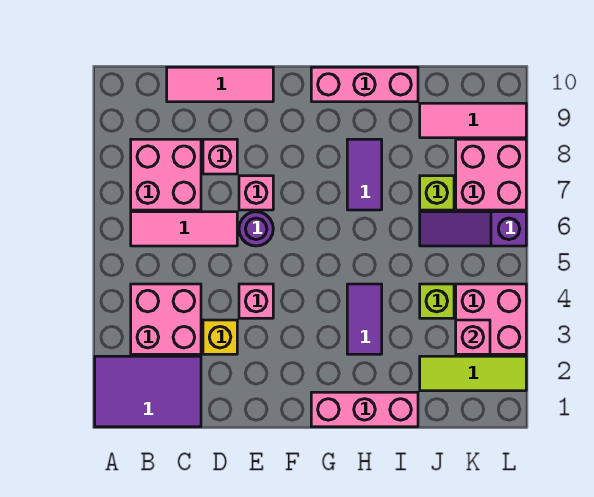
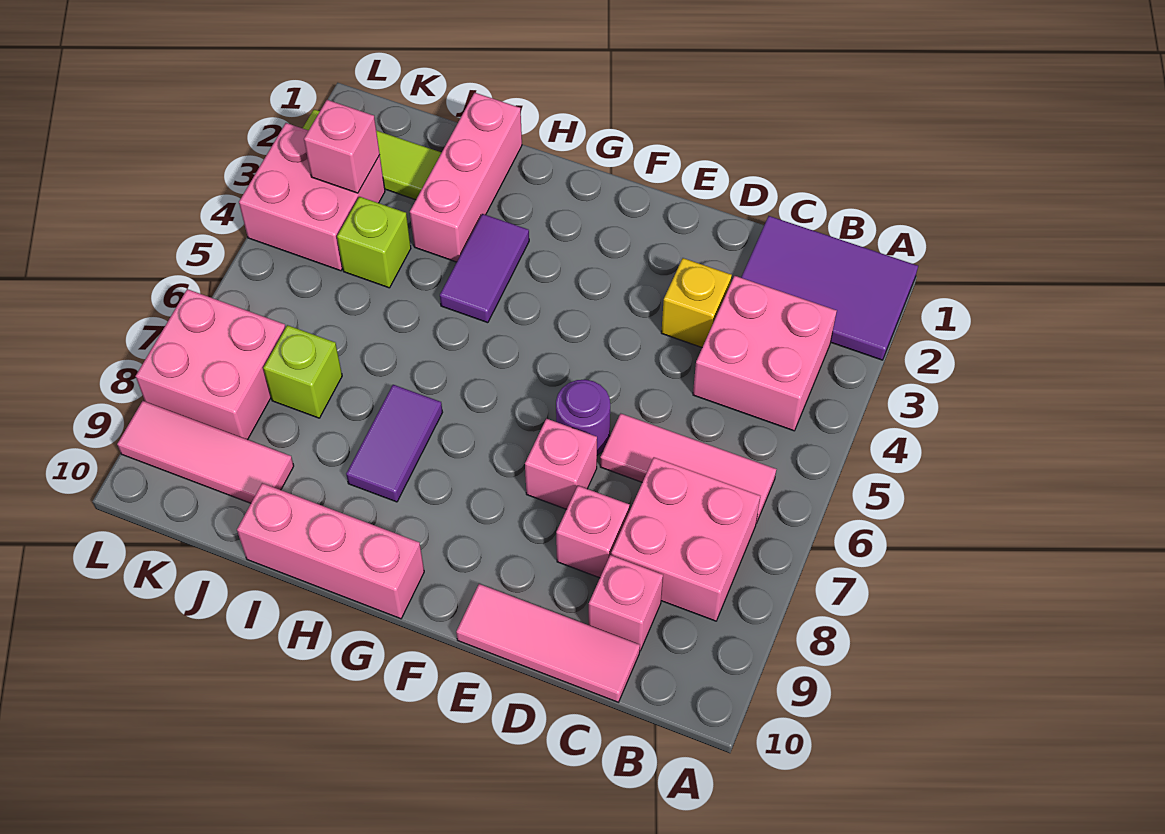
pink 1x1 brick [239,284,273,318] -> pink 1x1 brick moved to [589,555,663,651]
pink 1x3 brick [311,392,418,427] -> pink 1x3 brick turned to [410,93,522,262]
purple 1x3 slope [420,212,526,246] -> none

